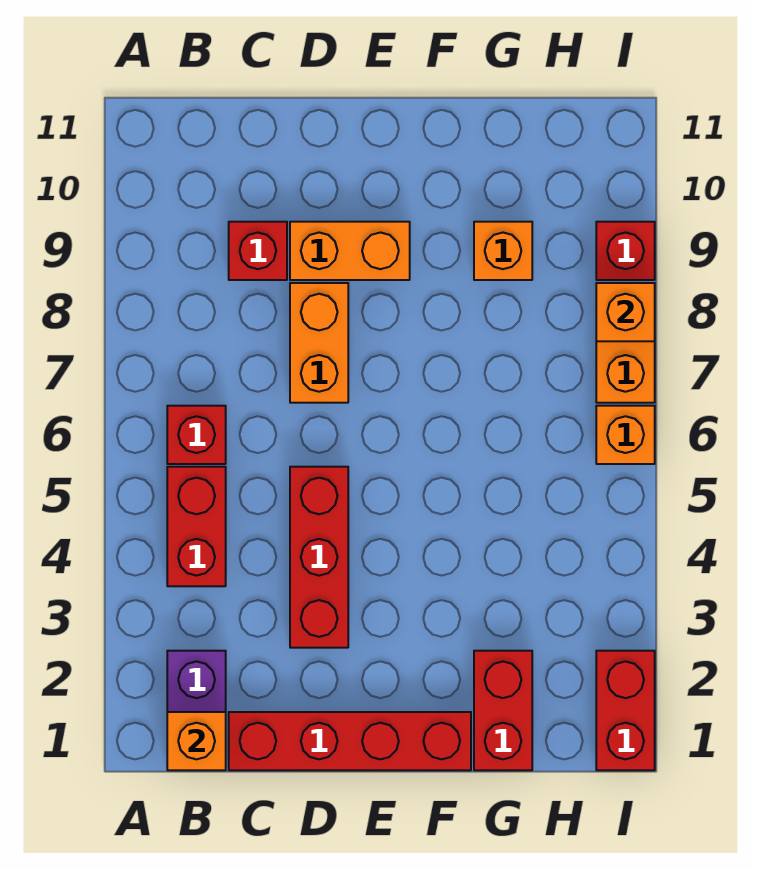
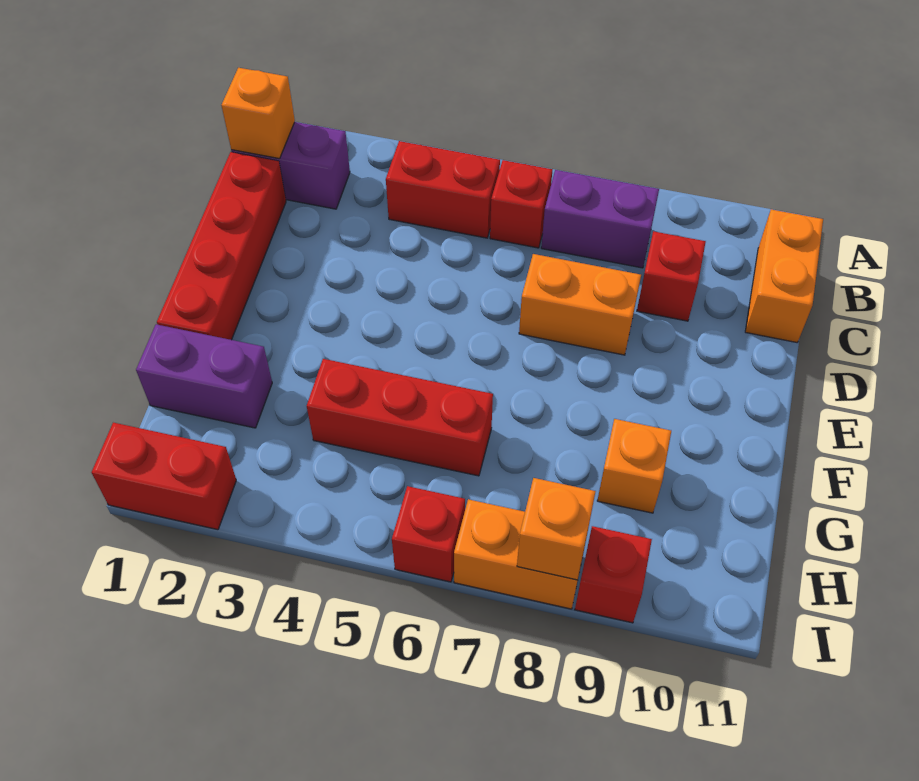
none -> purple 1x2 brick [541,170,659,268]
red 1x3 brick [290,467,348,648] -> red 1x3 brick moved to [307,359,493,476]
orange 1x2 brick [290,222,410,280] -> orange 1x2 brick moved to [745,209,823,342]
red 1x2 brick [474,651,532,770] -> purple 1x2 brick [136,324,272,428]
orange 1x1 brick [596,406,655,464] -> red 1x1 brick [392,486,465,582]

